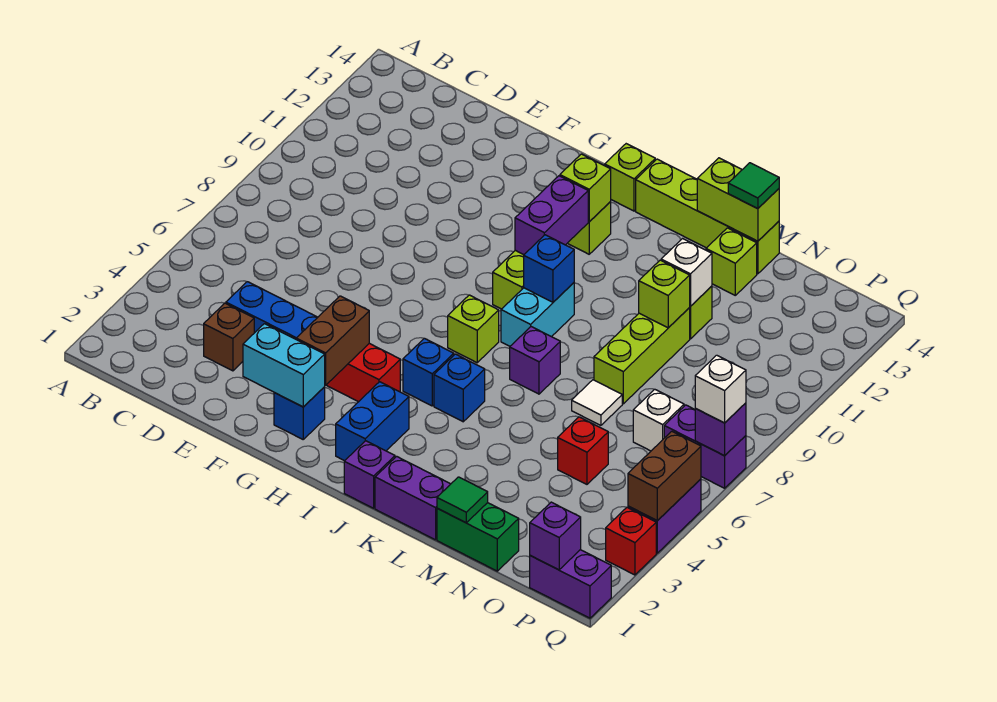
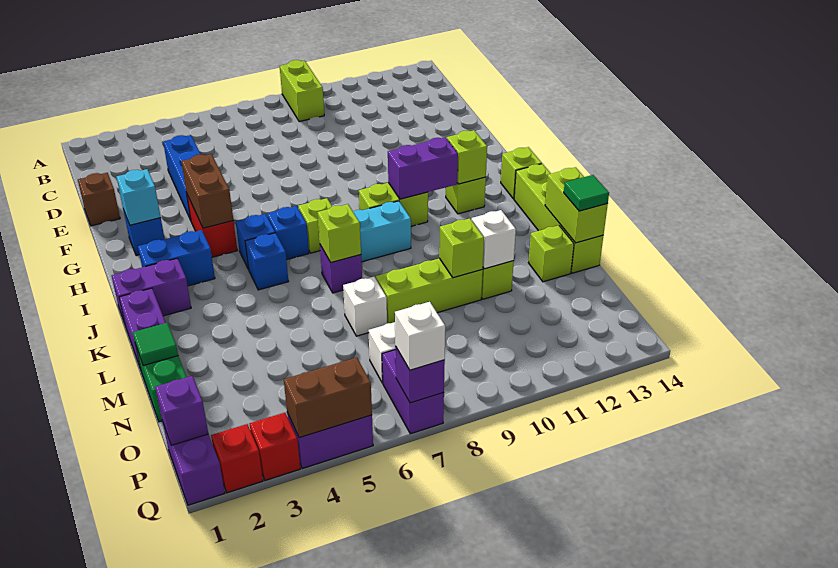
none -> lime 1x2 brick [280,60,324,122]
brown 1x1 brick [204,303,254,371] -> brown 1x1 brick moved to [78,173,120,226]
cyan 1x2 brick [243,324,325,407] -> cyan 1x1 brick [117,169,161,225]
brown 1x2 brick [296,296,369,385] -> brown 1x2 brick turned to [181,154,233,228]
purple 1x1 brick [344,441,395,508] -> purple 1x2 brick [112,258,191,323]
blue 1x1 brick [524,235,574,302] -> blue 1x1 brick moved to [267,206,309,260]
none -> lime 1x1 brick [318,204,361,263]
white 1x1 tile [572,380,622,425] -> white 1x1 brick [343,277,387,336]
red 1x1 brick [558,417,608,484] -> red 1x1 brick moved to [211,424,263,493]

